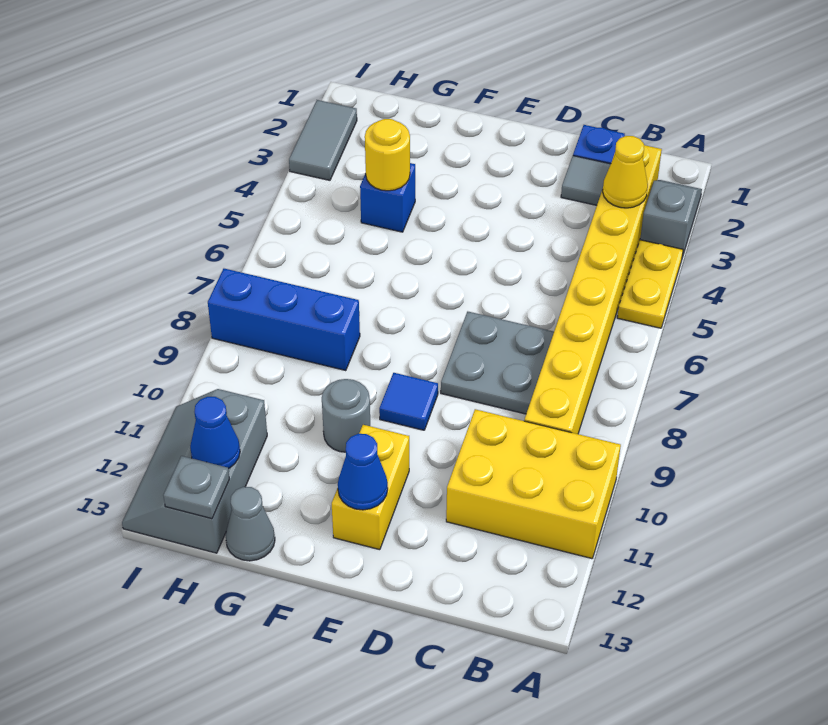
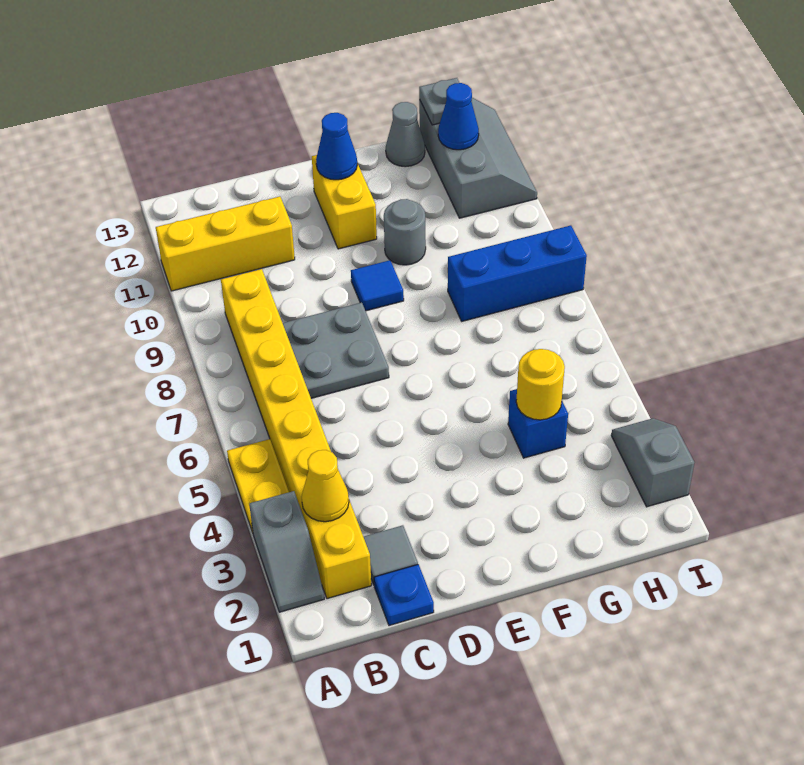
yellow 2x3 brick [446,409,621,559] -> yellow 1x3 brick [156,197,295,291]
grey 1x2 tile [289,100,357,180] -> grey 1x2 slope [611,418,694,507]

